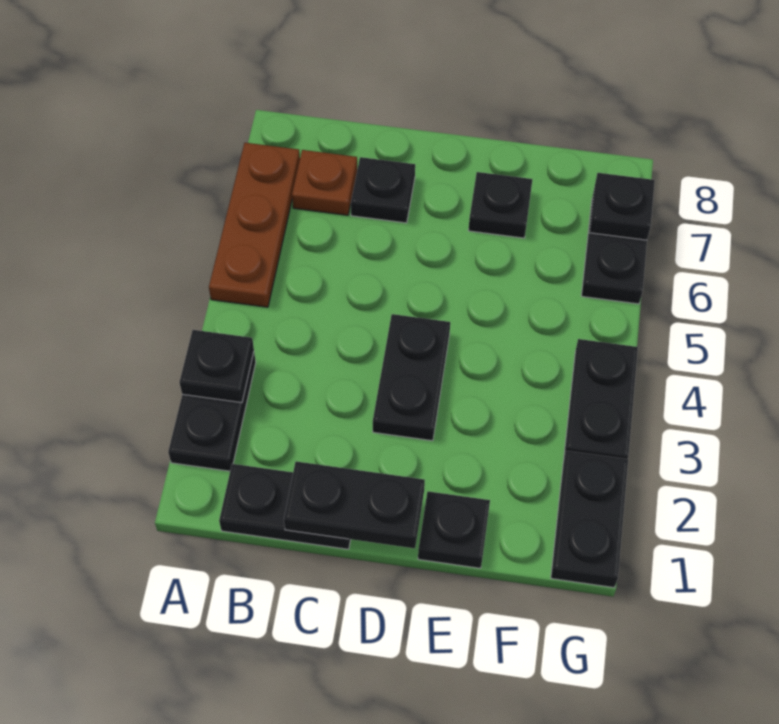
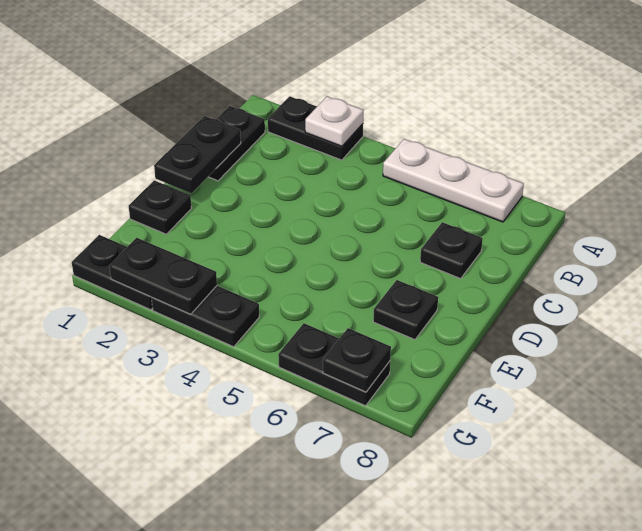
black 1x1 plate [179,330,254,403] -> white 1x1 plate [305,96,363,146]
brown 1x3 plate [209,143,300,307] -> white 1x3 plate [383,139,524,222]
brown 1x1 plate [292,150,357,215] -> none
black 1x2 plate [373,314,450,441] -> black 1x2 plate moved to [109,238,217,314]

